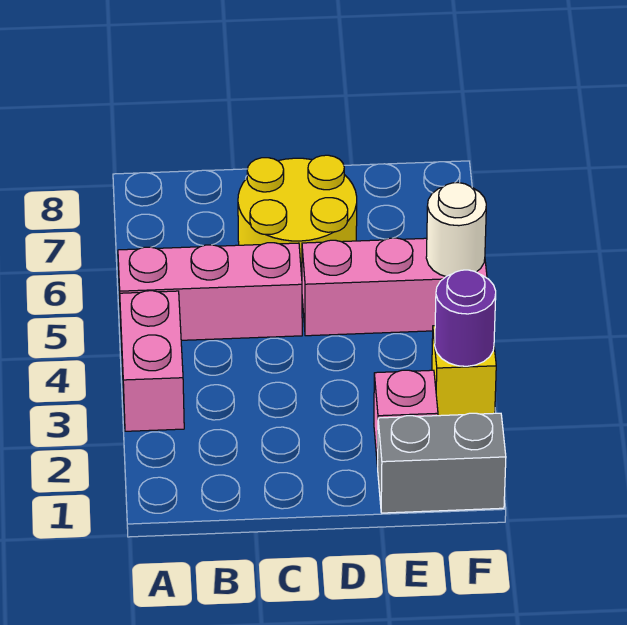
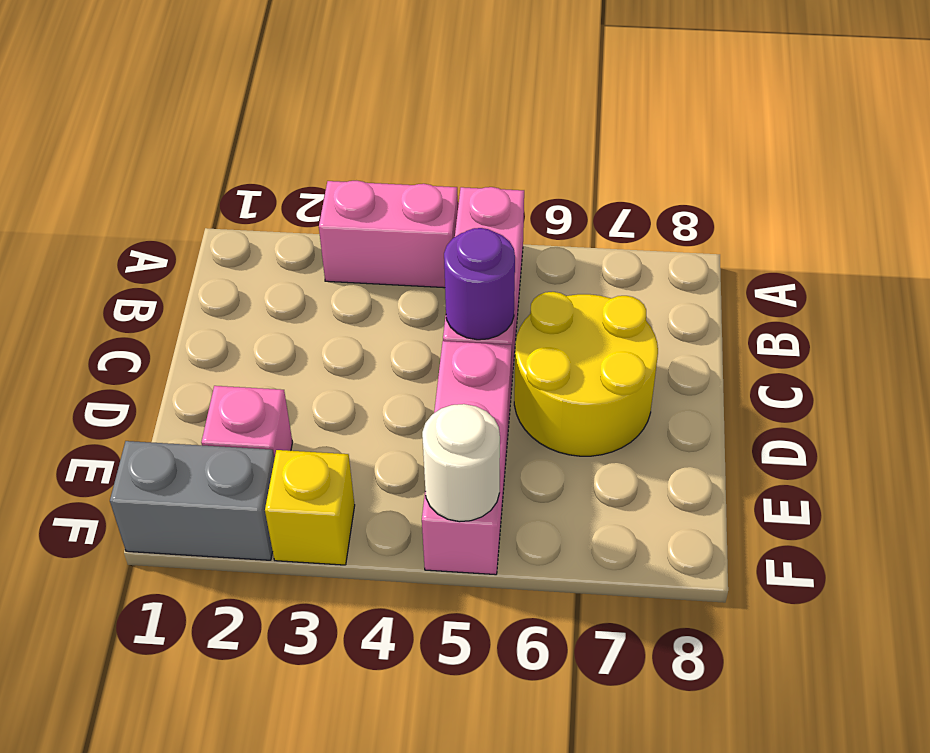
grey 1x2 brick [378,413,506,513] -> grey 1x2 brick turned to [110,441,274,560]
purple 1x1 round brick [435,270,496,366] -> purple 1x1 round brick moved to [444,228,515,340]

